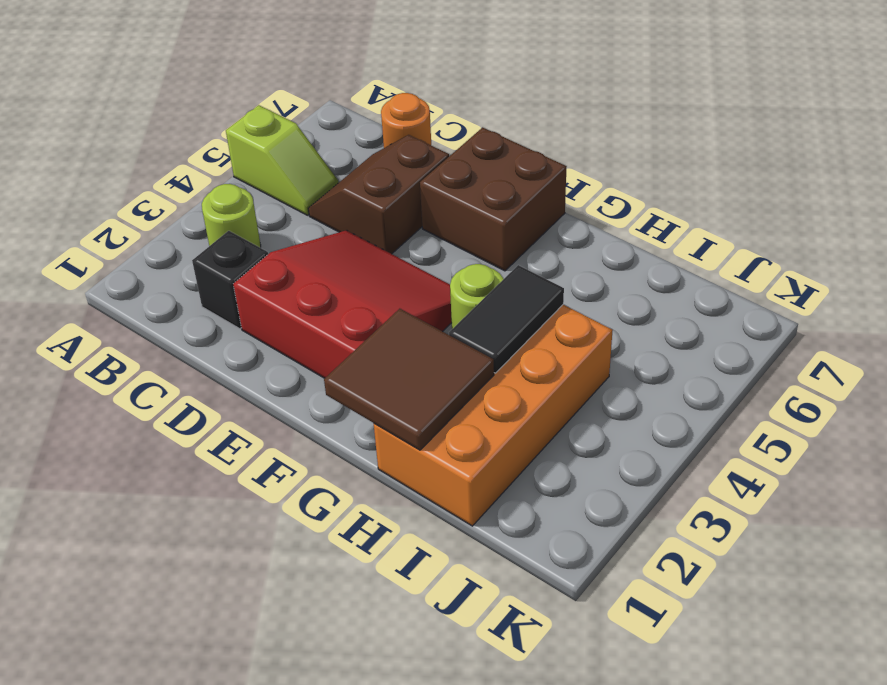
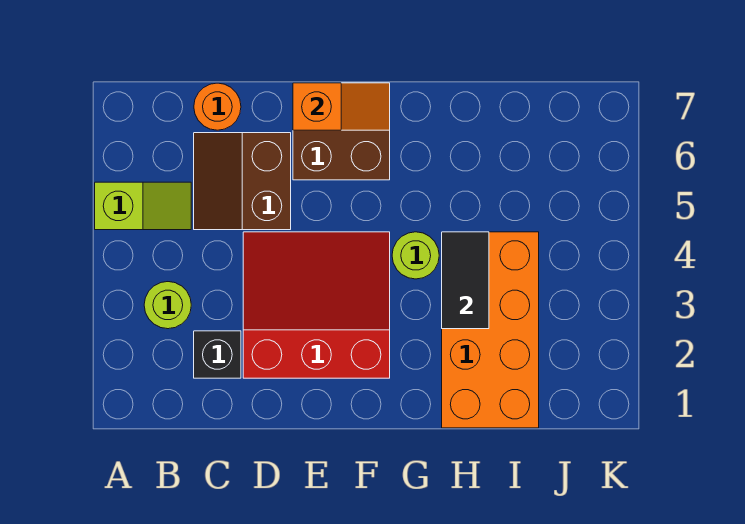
none -> orange 1x2 slope [293,83,390,130]
brown 2x2 tile [324,309,494,450] -> none

